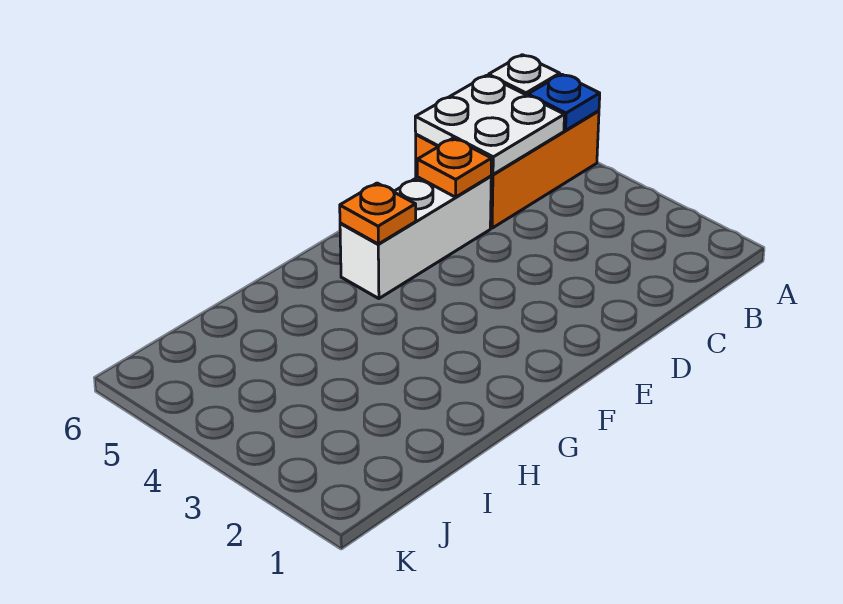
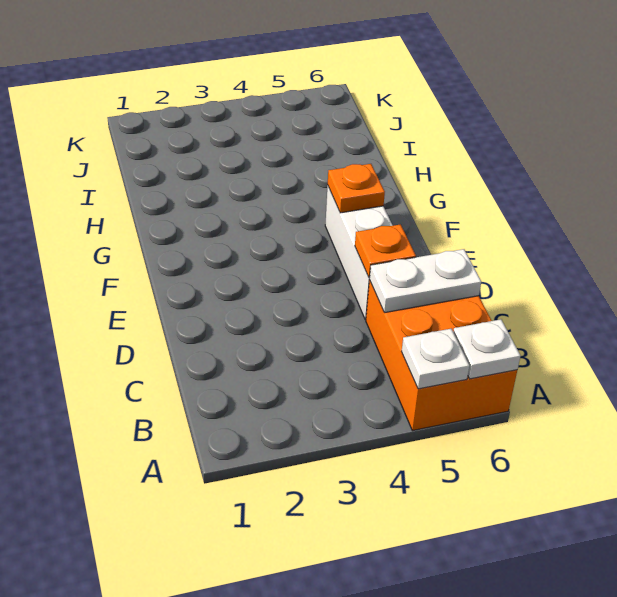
blue 1x1 plate [528,74,600,130] -> white 1x1 plate [401,329,469,389]
white 2x2 plate [415,75,564,174] -> white 1x2 plate [370,249,481,313]

